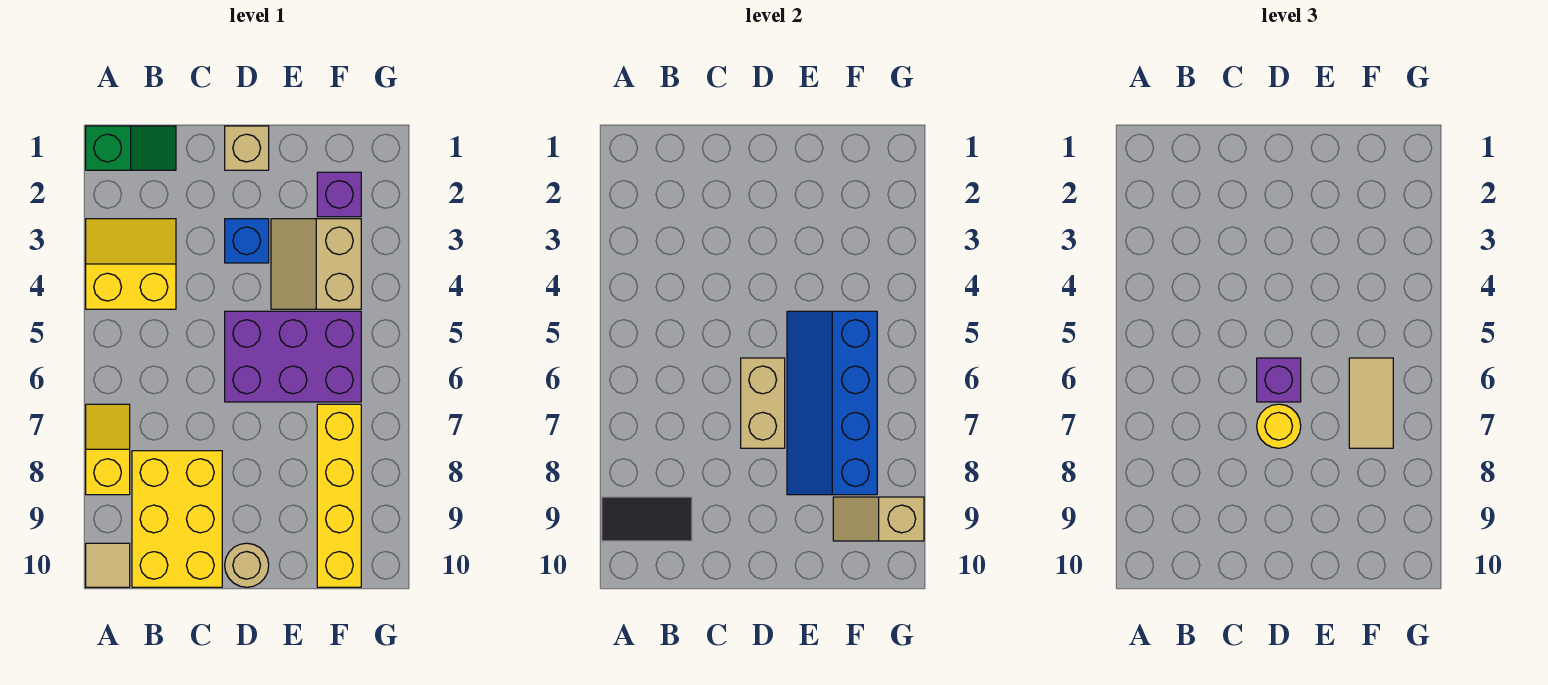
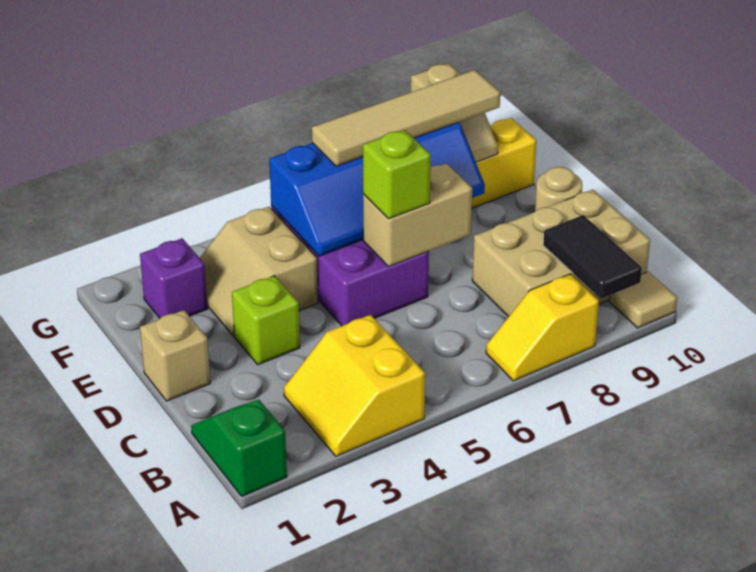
yellow 2x3 brick [132,451,222,587] -> tan 2x3 brick [472,190,650,317]
blue 1x1 brick [225,219,269,263] -> lime 1x1 brick [232,276,300,365]
purple 1x1 brick [1257,358,1301,402] -> lime 1x1 brick [363,130,431,219]
yellow 1x1 round brick [1257,404,1301,448] -> none
tan 2x2 slope [271,219,361,309] -> tan 2x2 slope turned to [200,207,318,336]
tan 1x2 tile [1349,358,1393,448] -> tan 1x4 tile [312,70,500,166]

